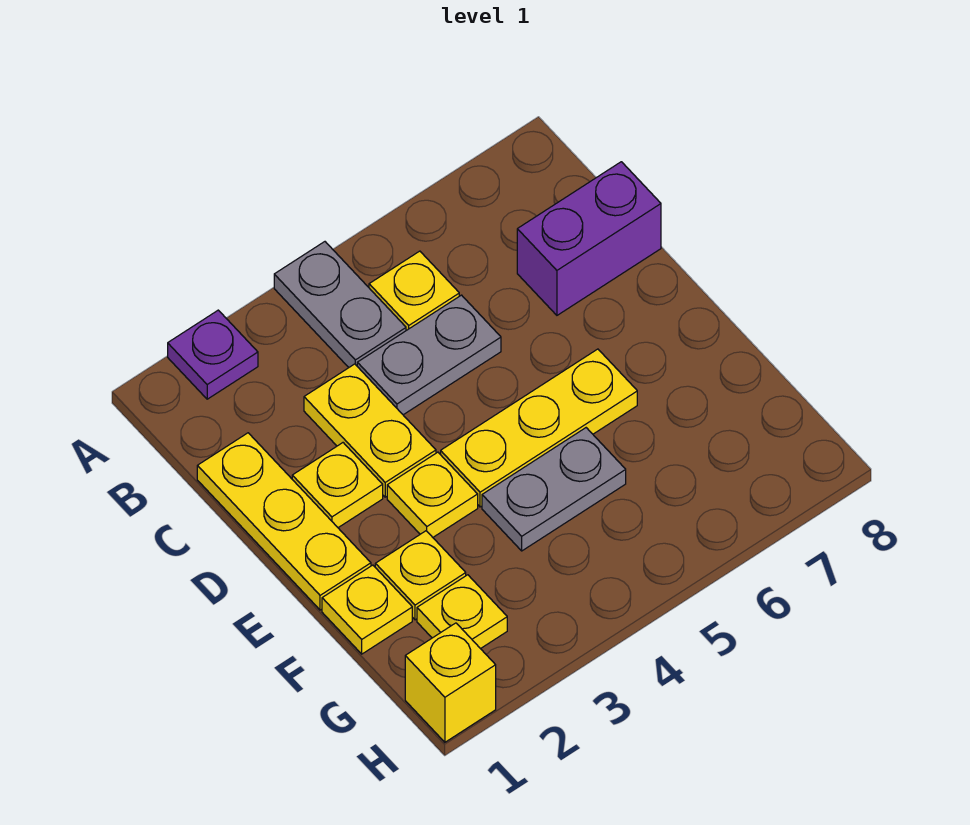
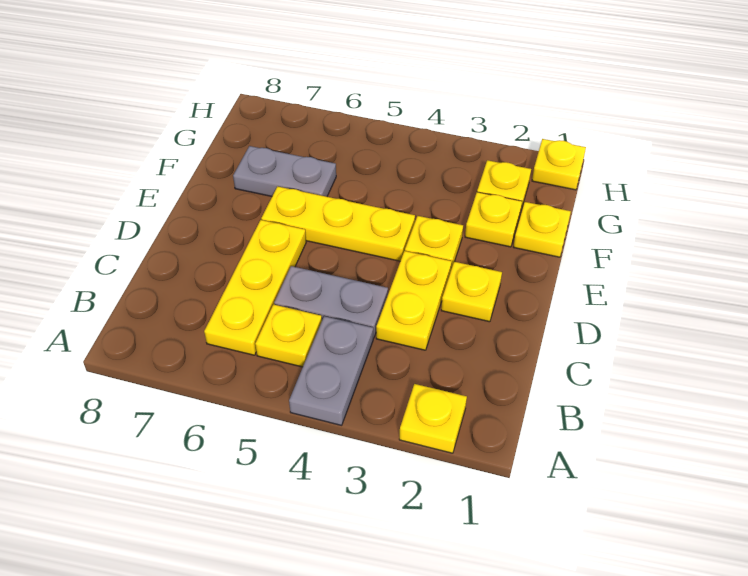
purple 1x1 plate [168,310,258,399] -> yellow 1x1 plate [399,384,467,453]
yellow 1x3 plate [197,433,371,610] -> yellow 1x3 plate moved to [204,220,306,355]
purple 1x2 brick [517,162,661,315] -> none
grey 1x2 plate [482,428,626,551] -> grey 1x2 plate moved to [233,146,336,197]
yellow 1x1 brick [405,623,496,742] -> yellow 1x1 plate [532,139,586,190]

